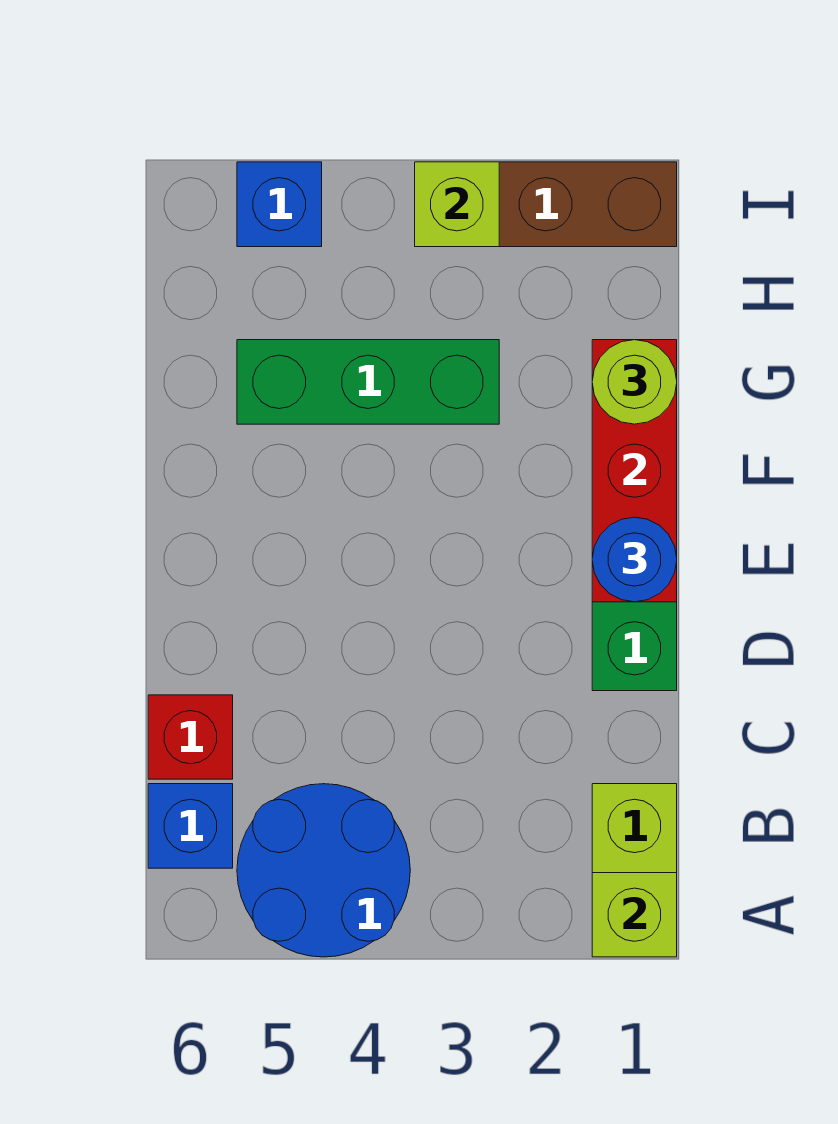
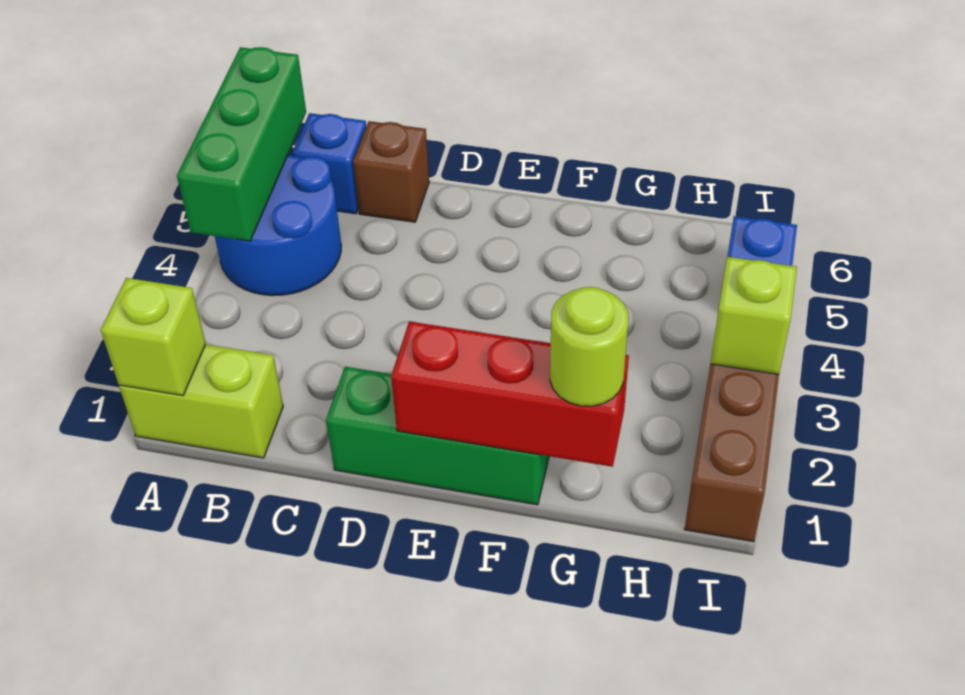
red 1x1 brick [148,695,233,779] -> brown 1x1 brick [353,121,429,222]
blue 1x1 round brick [592,517,677,602] -> none
green 1x3 brick [237,340,499,424] -> green 1x3 brick moved to [177,47,306,241]

